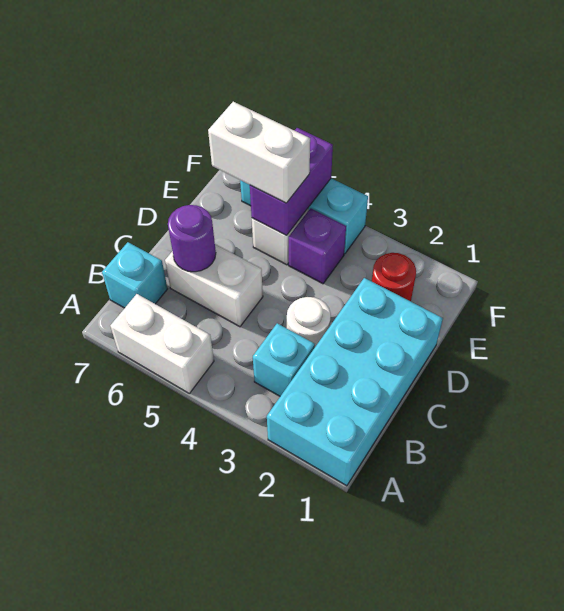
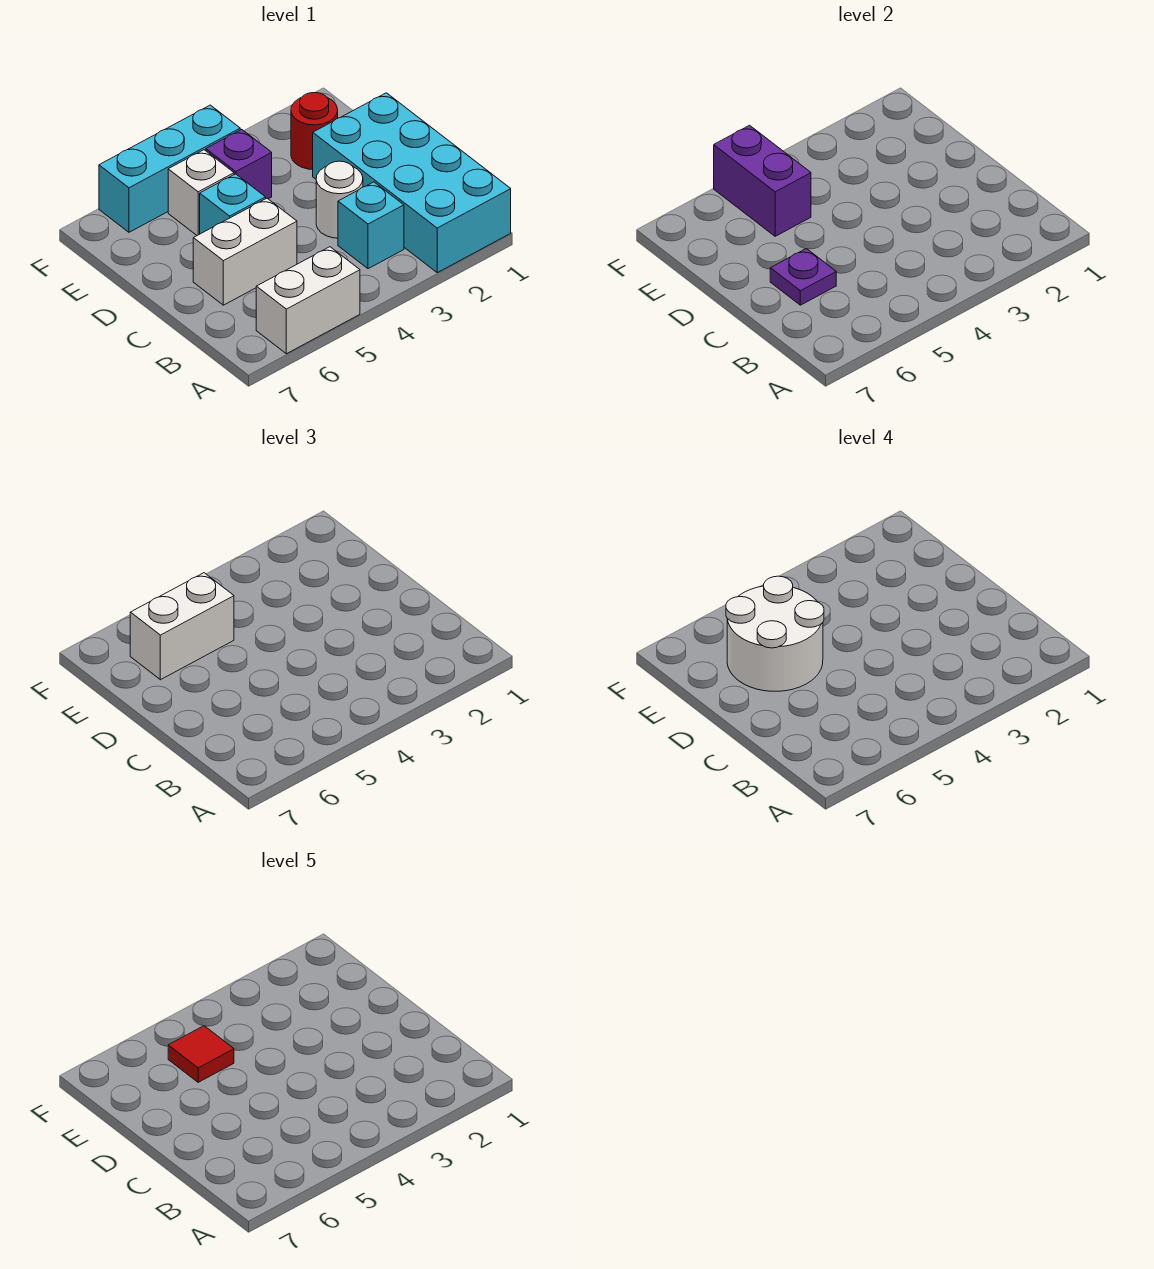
cyan 1x1 brick [102,242,167,308] -> cyan 1x1 brick moved to [200,174,266,234]
purple 1x1 round brick [168,205,216,272] -> purple 1x1 plate [770,249,836,305]
none -> white 2x2 round brick [726,576,824,691]
none -> red 1x1 tile [168,1026,234,1082]

